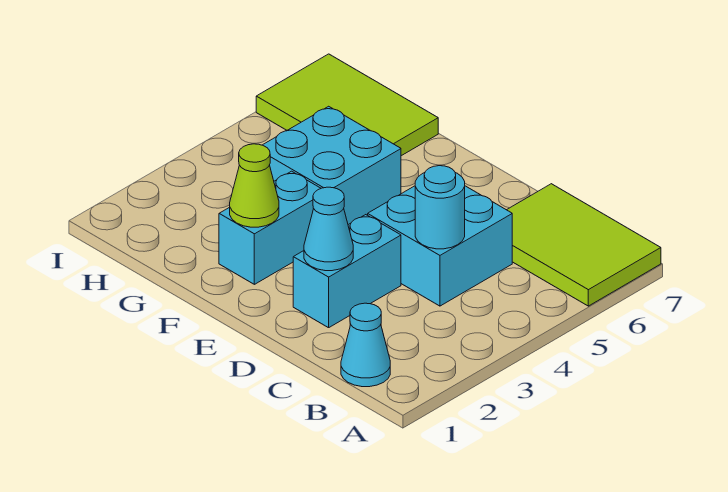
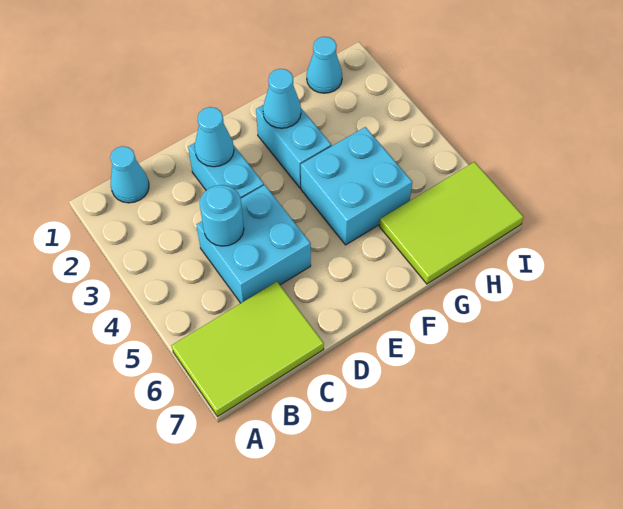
lime 1x1 cone [230,144,279,227] -> cyan 1x1 cone [263,69,301,128]
none -> cyan 1x1 cone [307,37,342,93]

